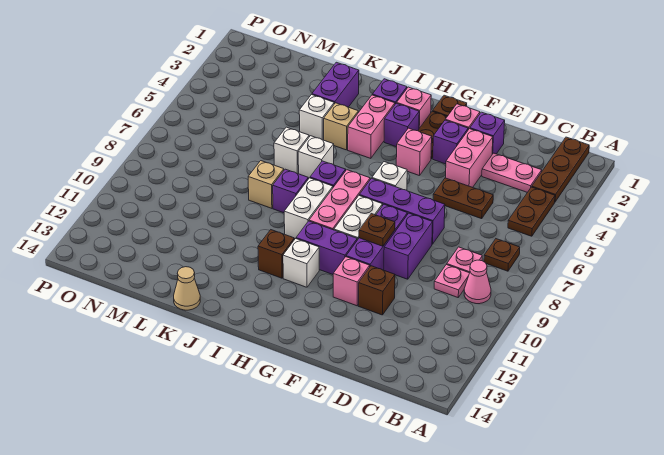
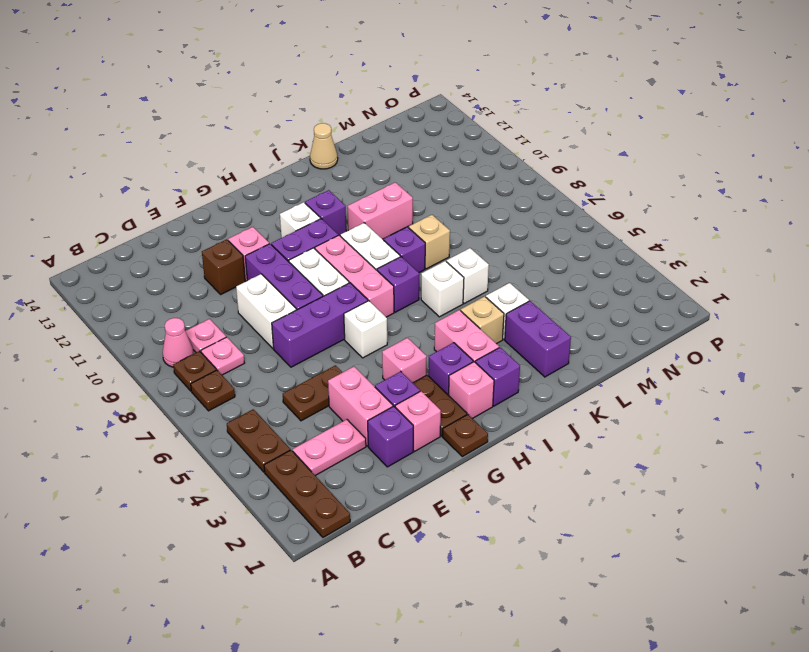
purple 1x2 brick [384,213,433,279] -> white 1x2 brick [236,274,296,348]
brown 1x1 plate [359,214,395,246] -> brown 1x1 plate moved to [173,351,216,391]
brown 1x1 brick [258,230,294,278] -> purple 1x1 brick [305,190,346,236]
none -> pink 1x2 brick [348,182,413,239]

